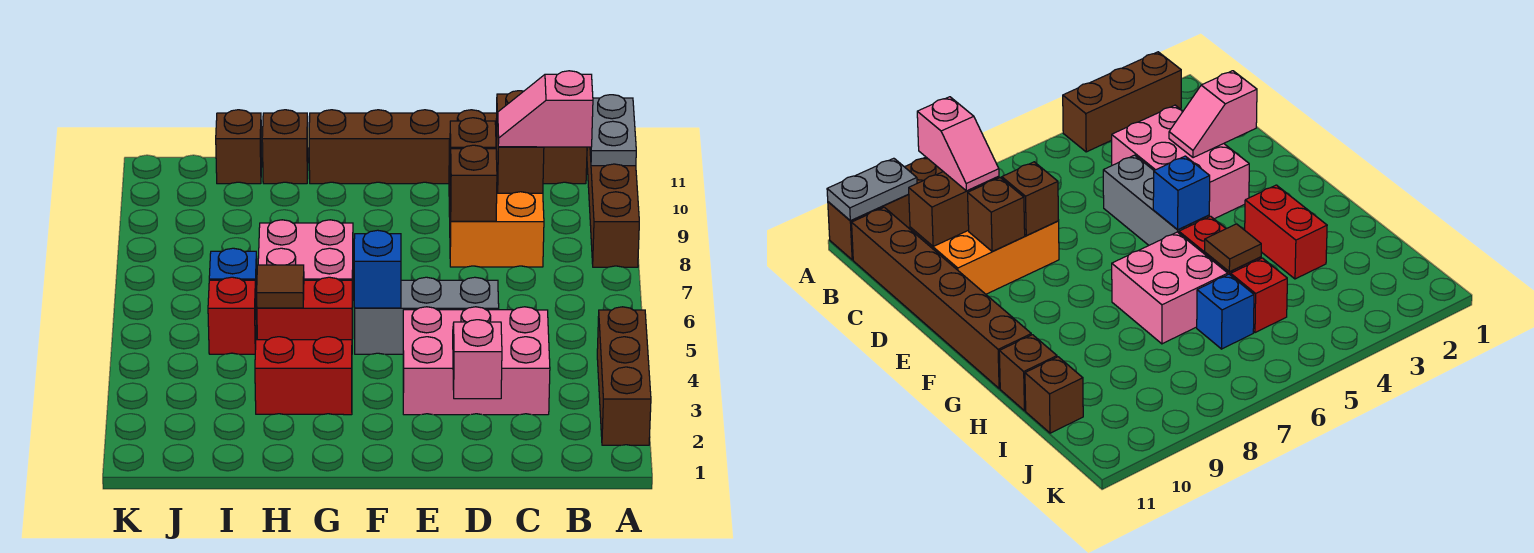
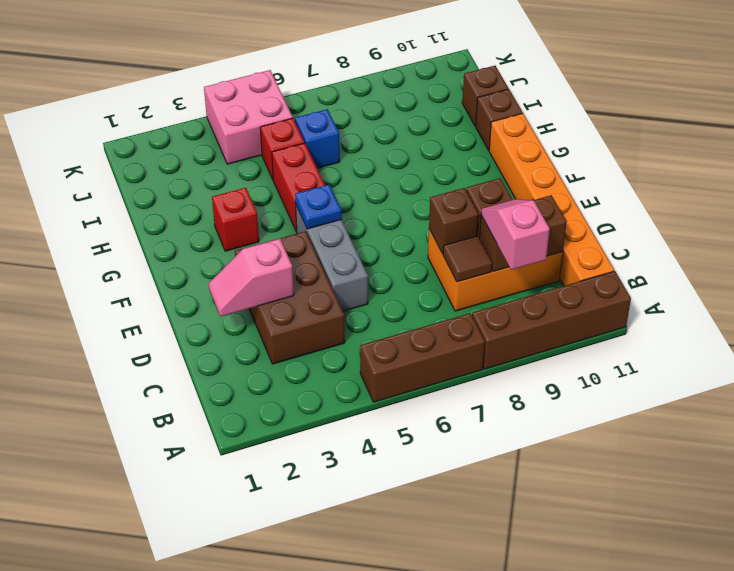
brown 1x3 brick [597,307,651,445] -> brown 1x3 brick moved to [360,313,485,402]
grey 1x2 plate [590,95,636,166] -> none
brown 1x6 brick [309,110,587,184] -> orange 1x6 brick [489,113,614,286]
pink 2x3 brick [403,307,550,415] -> brown 2x3 brick [235,231,345,364]
pink 1x2 slope [453,320,502,399] -> pink 1x2 slope turned to [208,239,294,317]
blue 1x1 brick [354,230,401,308] -> blue 1x1 plate [295,185,342,229]
red 1x2 brick [255,337,352,415] -> red 1x1 brick [212,188,259,251]
pink 2x2 brick [258,220,353,301] -> pink 2x2 brick moved to [204,70,293,164]
brown 1x1 tile [257,265,304,308] -> brown 1x1 tile moved to [443,236,492,282]

